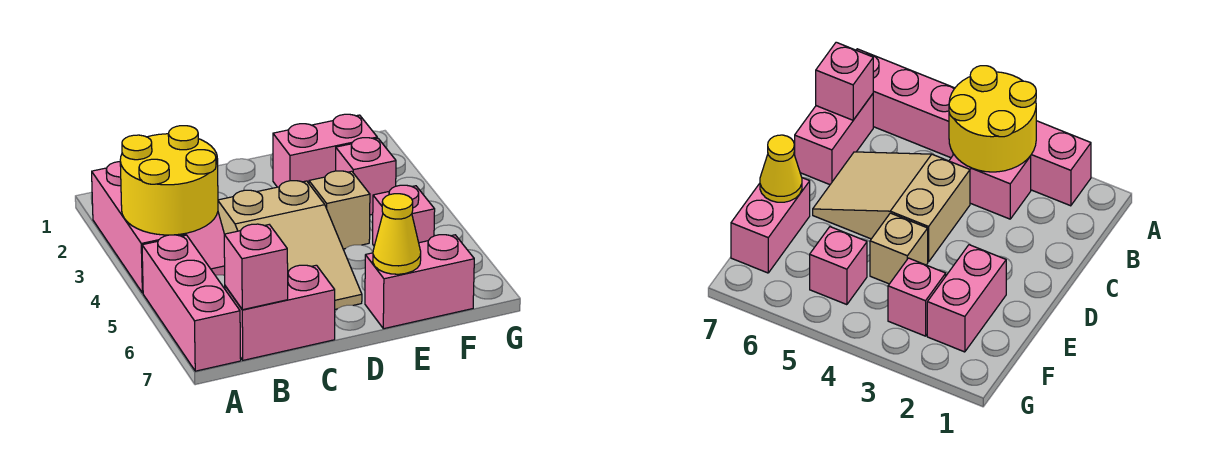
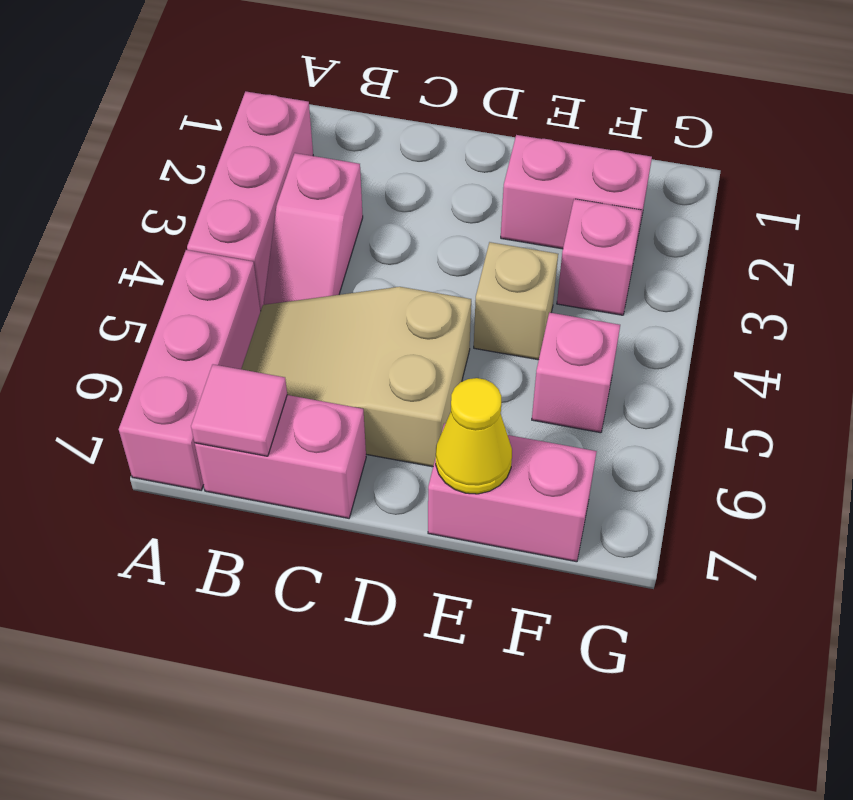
yellow 2x2 round brick [120,126,218,235] -> none
pink 1x1 brick [224,224,288,310] -> pink 1x1 tile [191,364,287,456]
tan 2x3 slope [218,181,362,309] -> tan 2x3 slope turned to [241,287,471,467]

